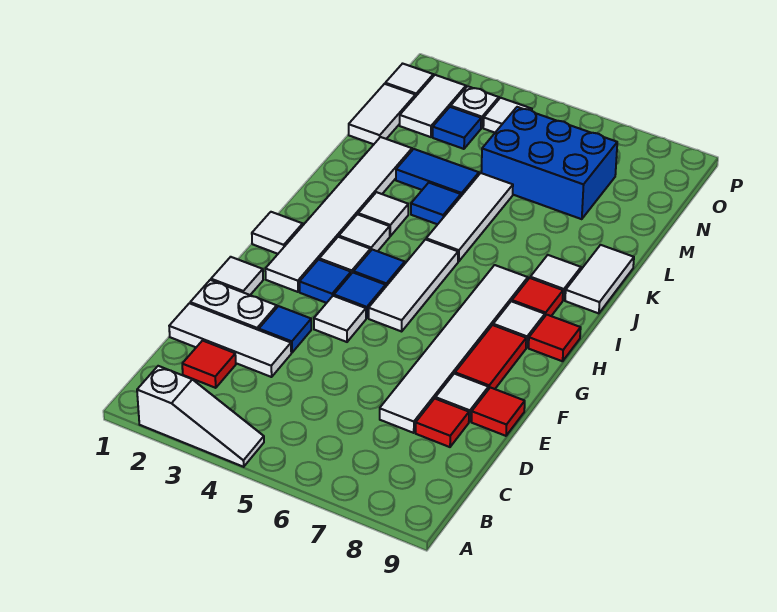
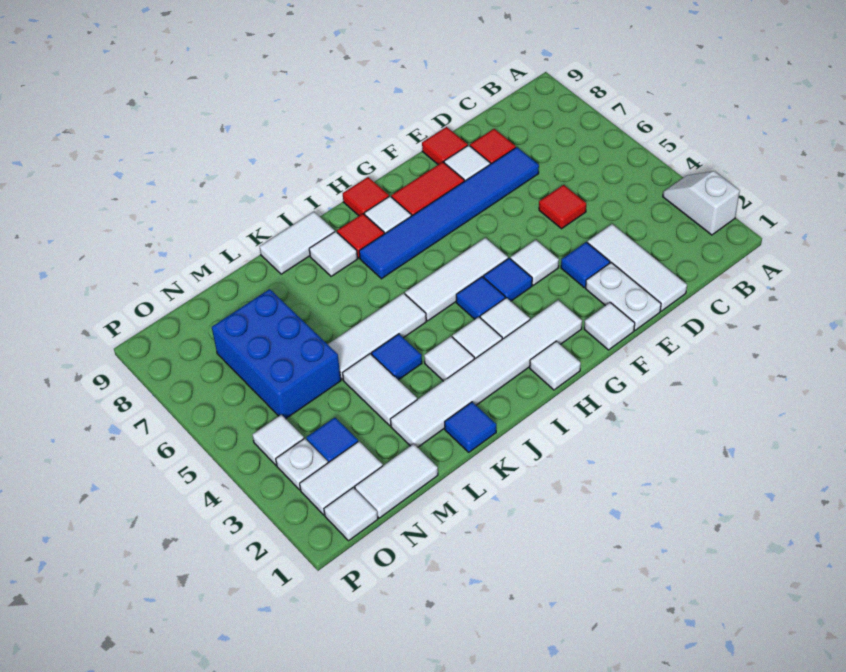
white 1x3 slope [137,366,264,467] -> white 1x2 slope [663,171,740,235]
red 1x1 tile [182,341,236,388] -> red 1x1 tile moved to [539,185,586,229]
white 1x6 tile [380,265,528,433] -> blue 1x6 tile [359,147,539,279]
blue 1x1 tile [300,260,351,303] -> blue 1x1 tile moved to [445,402,496,452]
blue 1x2 tile [396,149,479,196] -> white 1x2 tile [343,354,417,426]

